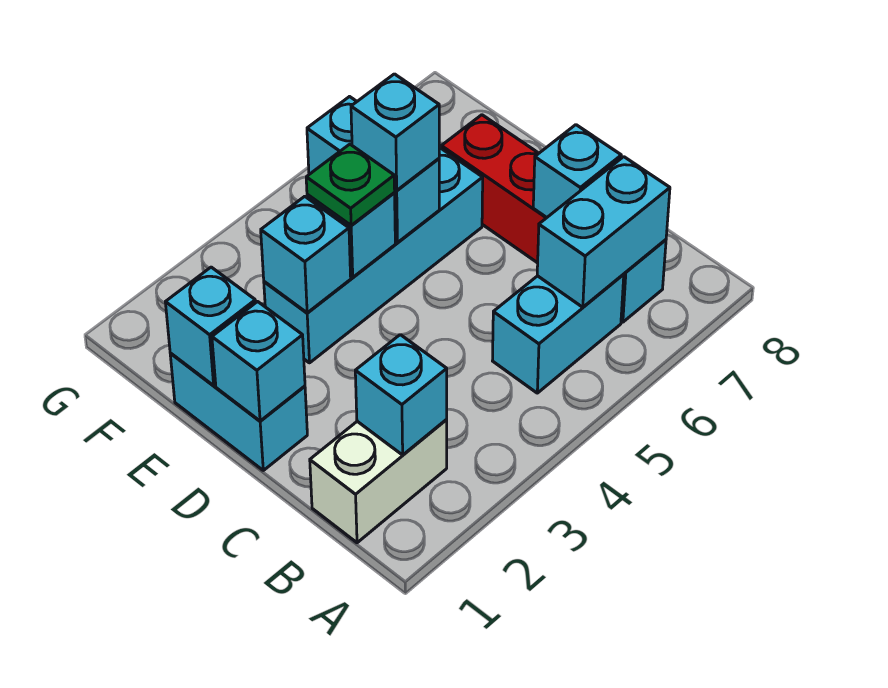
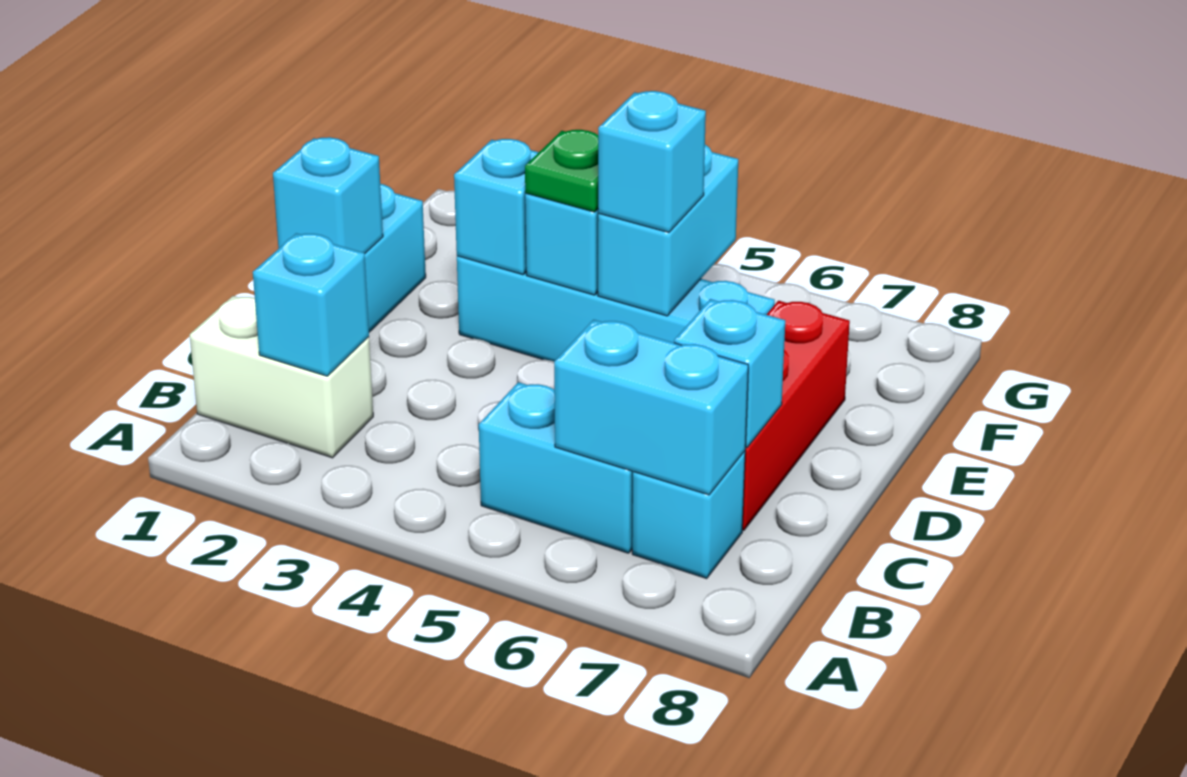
cyan 1x1 brick [165,267,256,385] -> none

